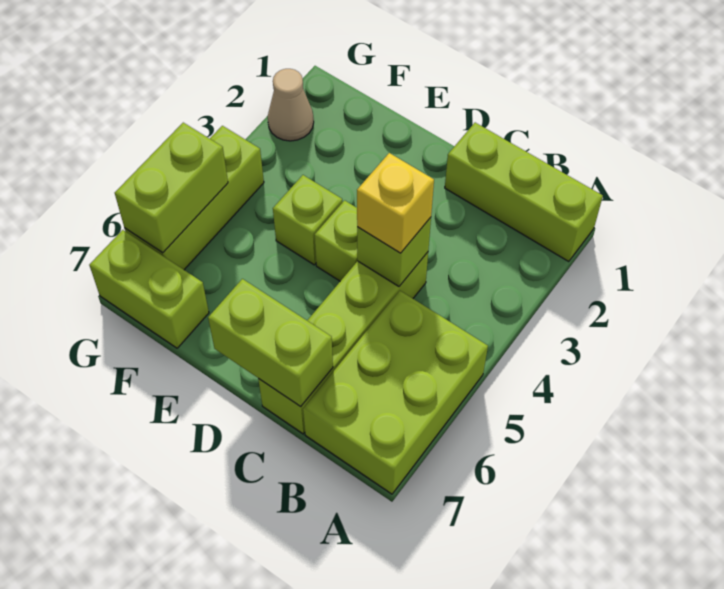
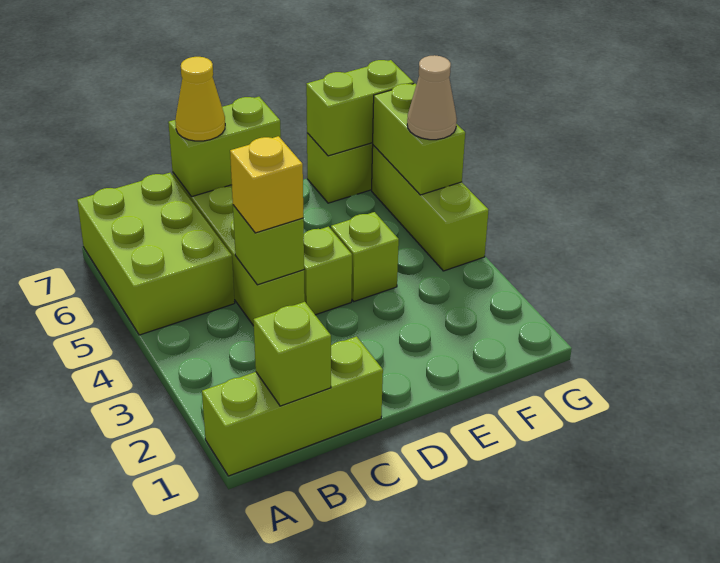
none -> lime 1x1 brick [253,302,331,406]
none -> yellow 1x1 cone [175,57,225,141]
none -> lime 1x2 brick [306,60,414,156]
tan 1x1 cone [268,69,314,141] -> tan 1x1 cone moved to [407,55,457,140]

